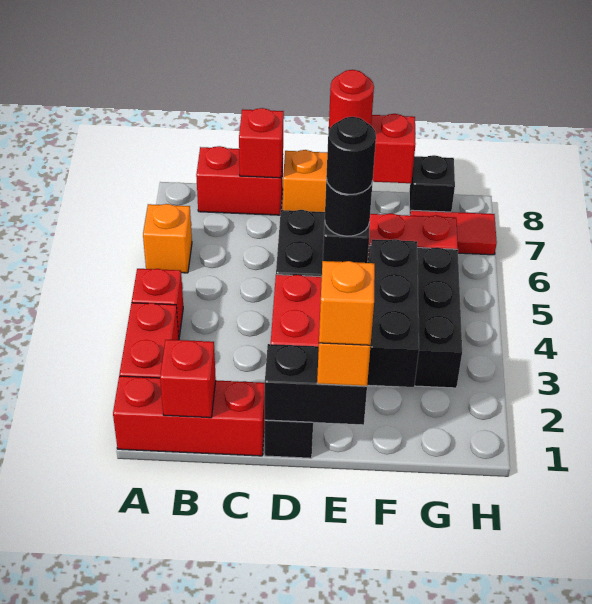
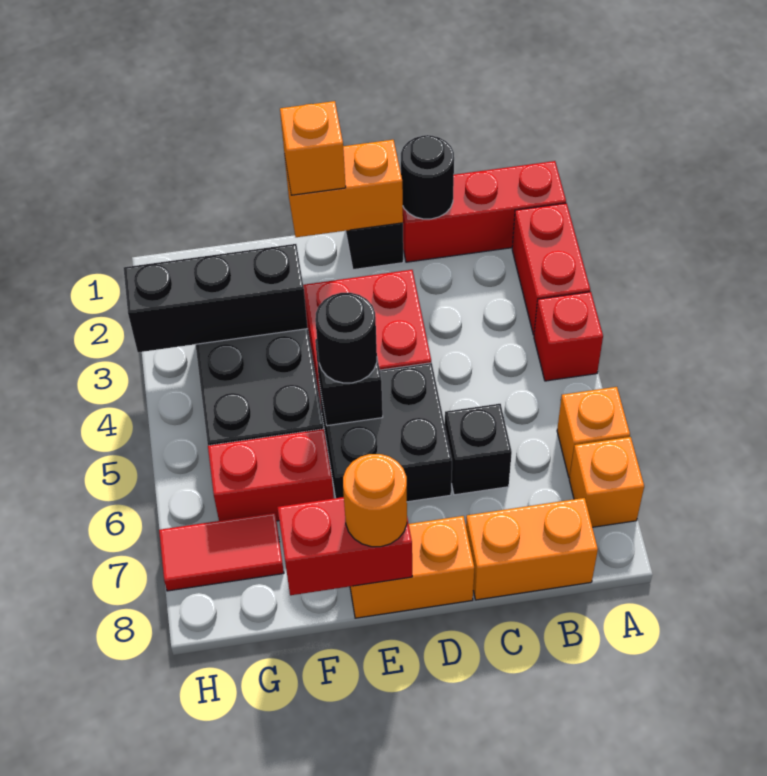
red 1x1 brick [160,340,216,418] -> none
red 1x2 brick [196,146,283,215] -> orange 1x2 brick [466,498,598,600]
red 1x1 brick [239,108,284,178] -> none
black 1x2 brick [265,344,367,425] -> orange 1x2 brick [285,140,403,237]
orange 1x1 brick [319,261,375,345] -> orange 1x1 brick moved to [569,437,644,527]
black 1x1 round brick [326,117,376,194] -> black 1x1 round brick moved to [401,135,454,219]
red 1x1 round brick [329,70,374,129] -> orange 1x1 round brick [343,454,407,547]
black 1x3 brick [367,239,419,387] -> black 1x3 brick turned to [124,244,308,352]
black 1x1 brick [409,155,455,214] -> black 1x1 brick moved to [445,404,512,495]

